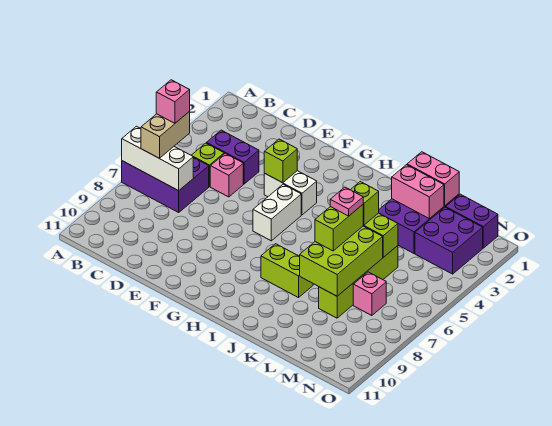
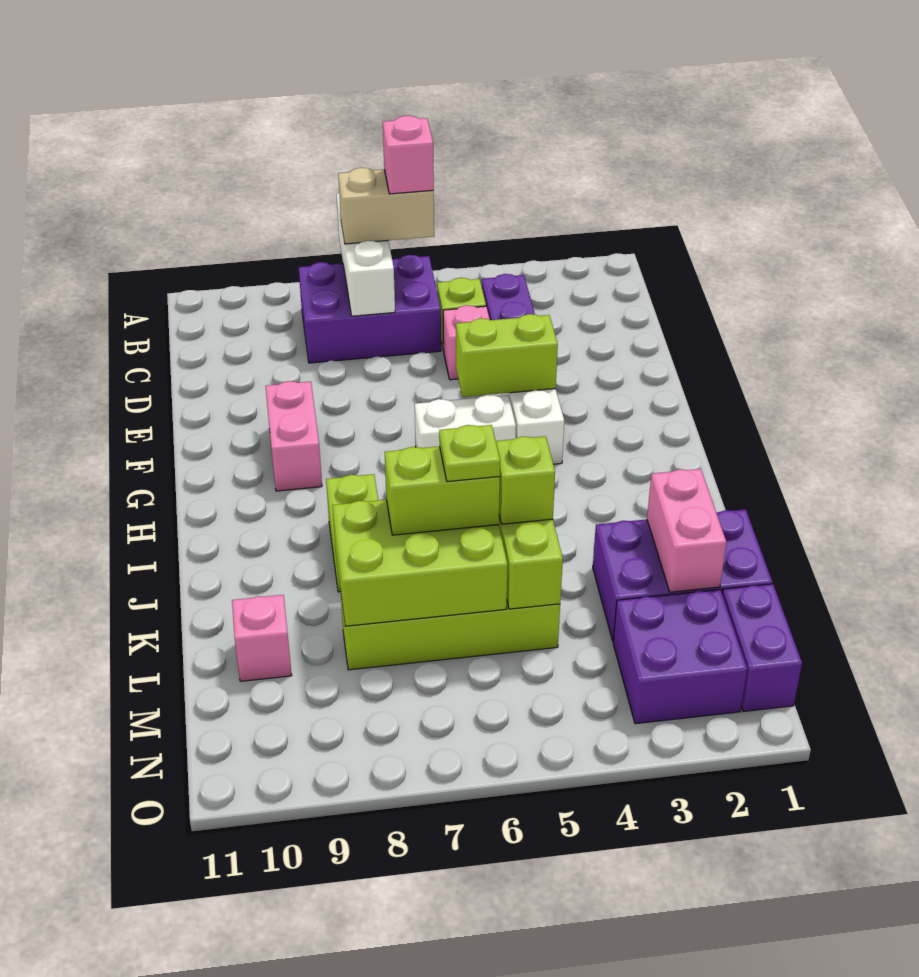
purple 2x3 brick [122,158,209,212] -> purple 2x3 brick turned to [299,255,441,363]
lime 1x1 brick [264,139,297,183] -> lime 1x2 brick [456,314,558,397]
pink 1x2 brick [407,152,459,206] -> pink 1x2 brick moved to [265,381,322,491]
pink 1x1 plate [330,187,363,216] -> lime 1x1 plate [439,425,500,482]
pink 1x1 brick [353,272,386,316] -> pink 1x1 brick moved to [232,595,292,681]

